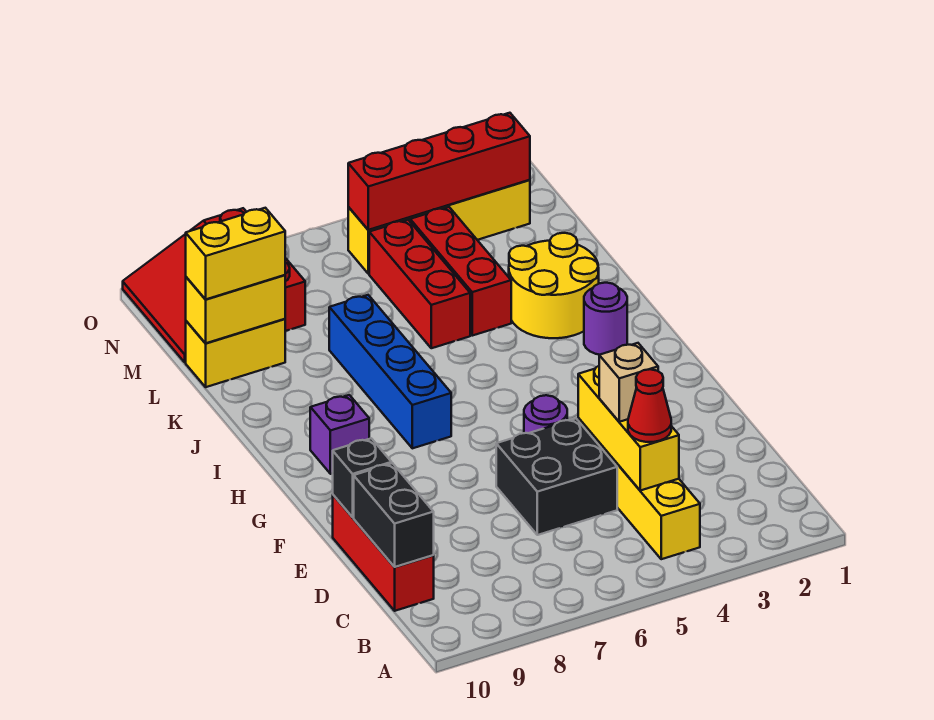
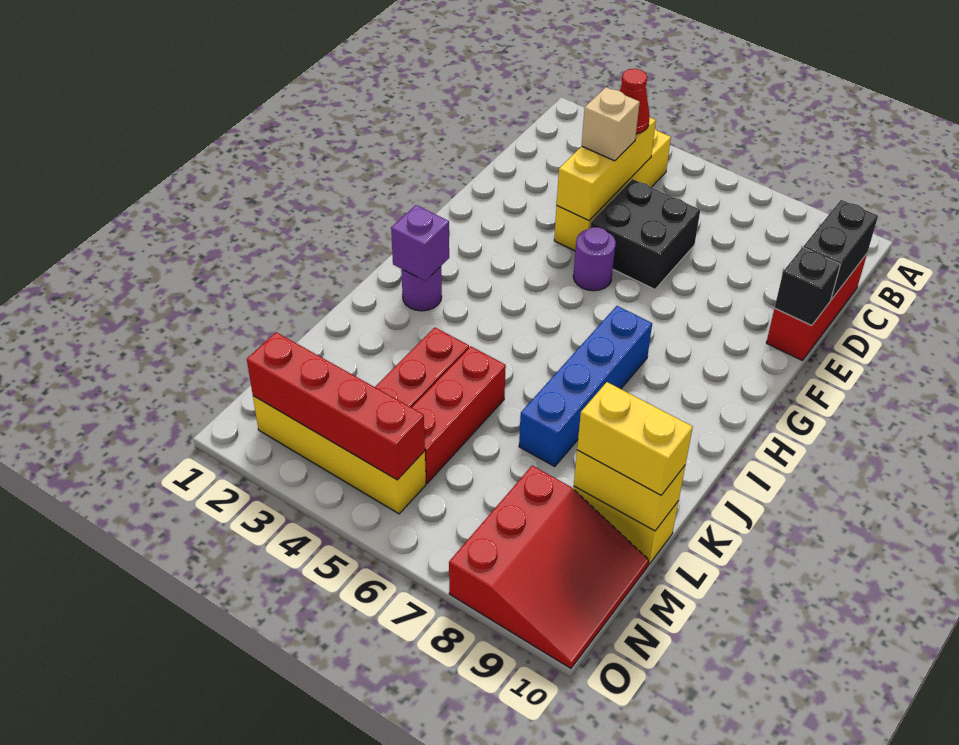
purple 1x1 brick [310,395,369,474] -> purple 1x1 brick moved to [391,205,449,281]
yellow 2x2 round brick [509,233,599,338] -> none

